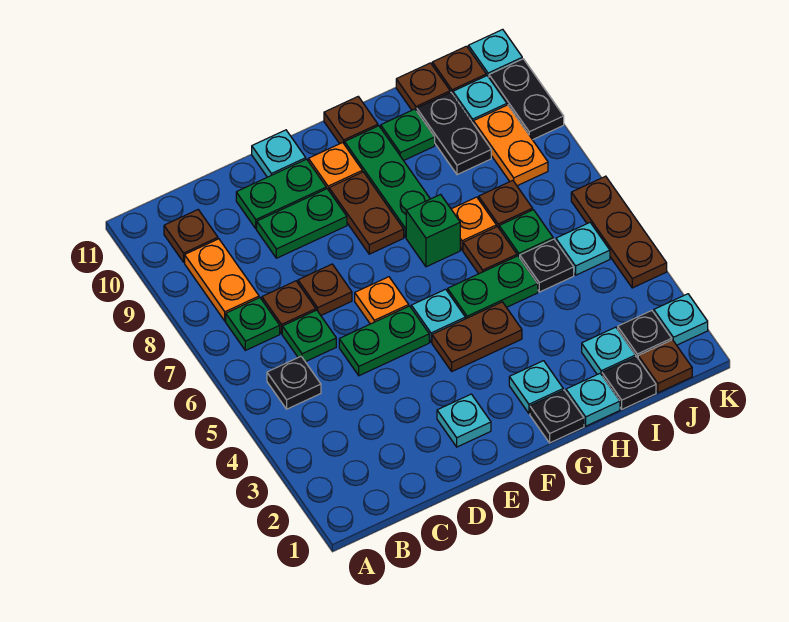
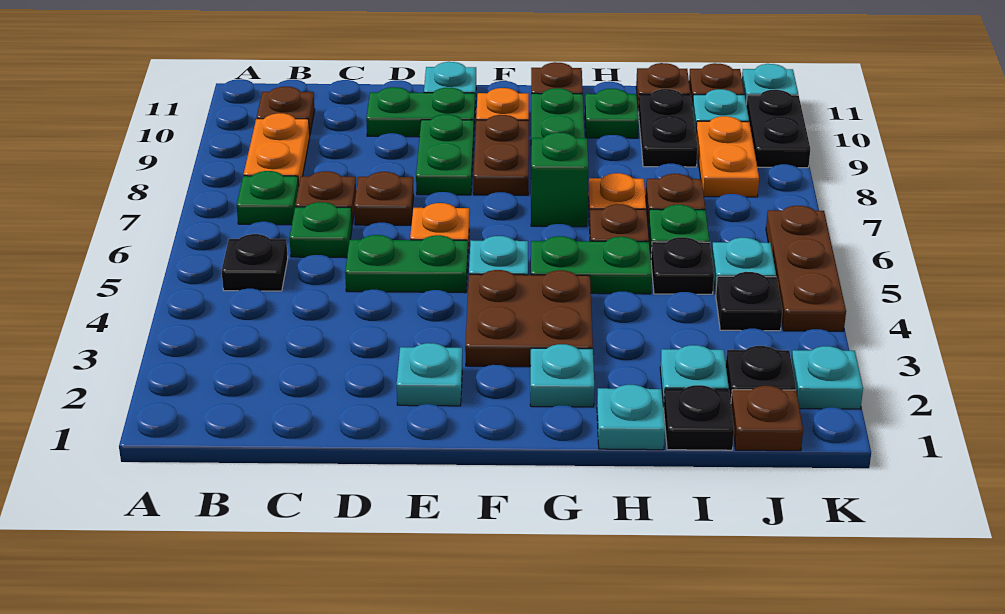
green 1x2 plate [257,189,347,258] -> green 1x2 plate turned to [416,114,474,195]
brown 1x2 plate [432,302,522,371] -> brown 2x2 plate [465,270,593,367]
black 1x1 plate [530,390,584,443] -> black 1x1 plate moved to [716,272,782,331]

